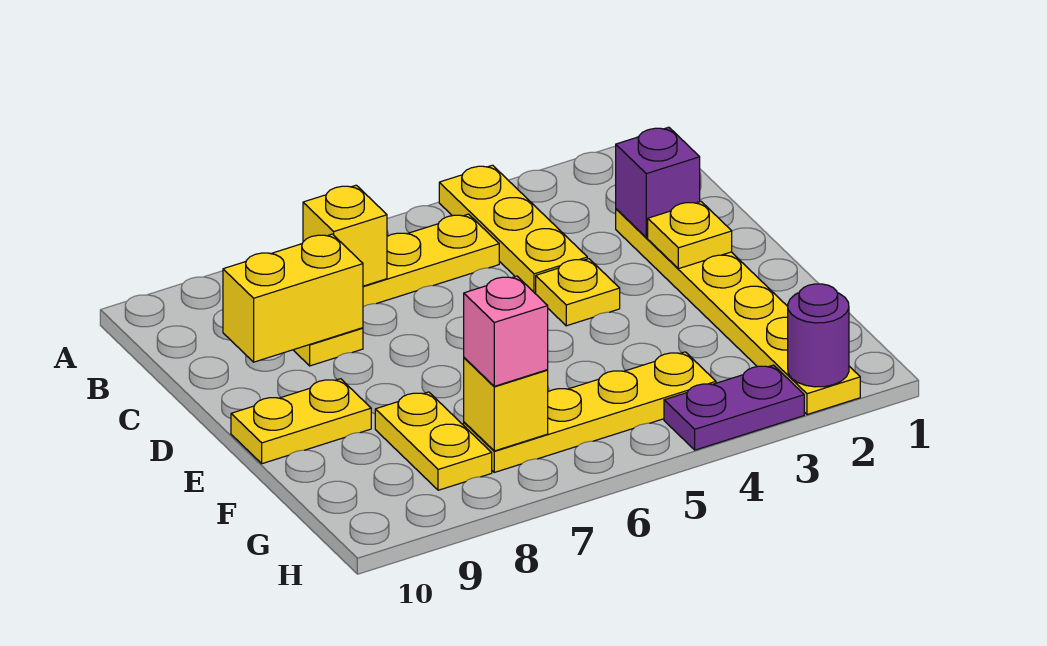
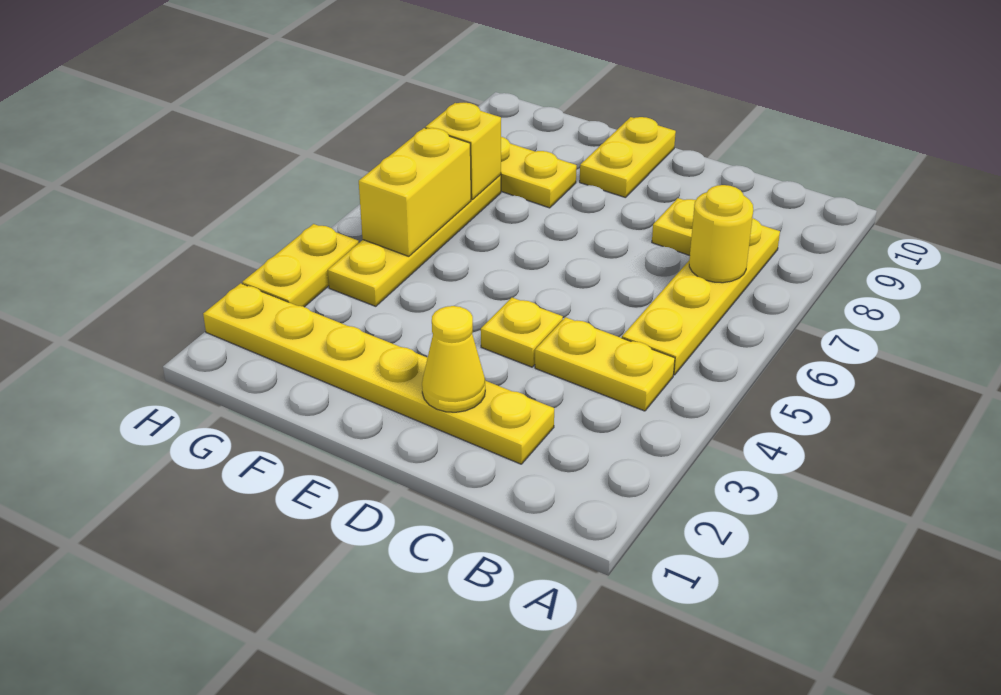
yellow 1x3 plate [439,165,587,294] -> yellow 1x2 plate [535,317,675,411]
yellow 1x1 brick [303,185,387,286] -> yellow 1x1 round brick [689,185,753,283]
purple 1x1 brick [616,127,700,238] -> none
yellow 1x2 brick [223,234,363,362] -> yellow 1x2 brick moved to [359,128,471,256]
yellow 1x1 plate [648,202,732,269] -> yellow 1x1 cone [422,306,485,412]
pink 1x1 brick [464,276,548,386] -> none
purple 1x1 round brick [788,284,849,387] -> none
purple 1x2 plate [664,365,804,450] -> yellow 1x2 plate [242,224,359,307]

